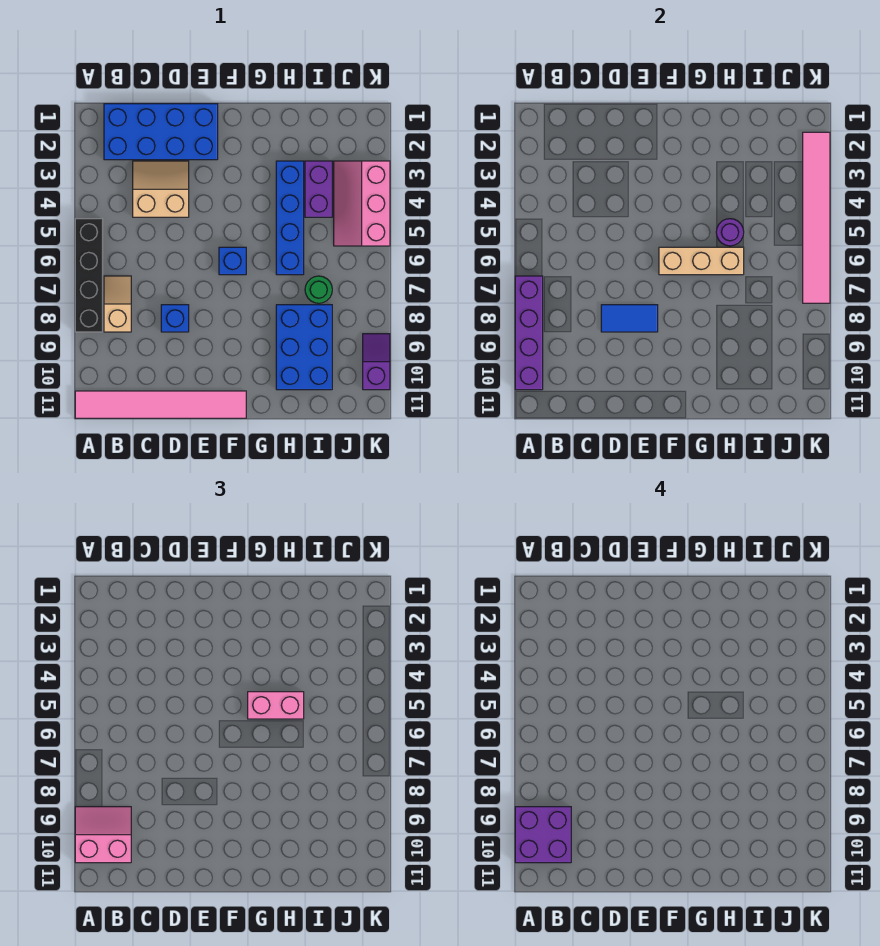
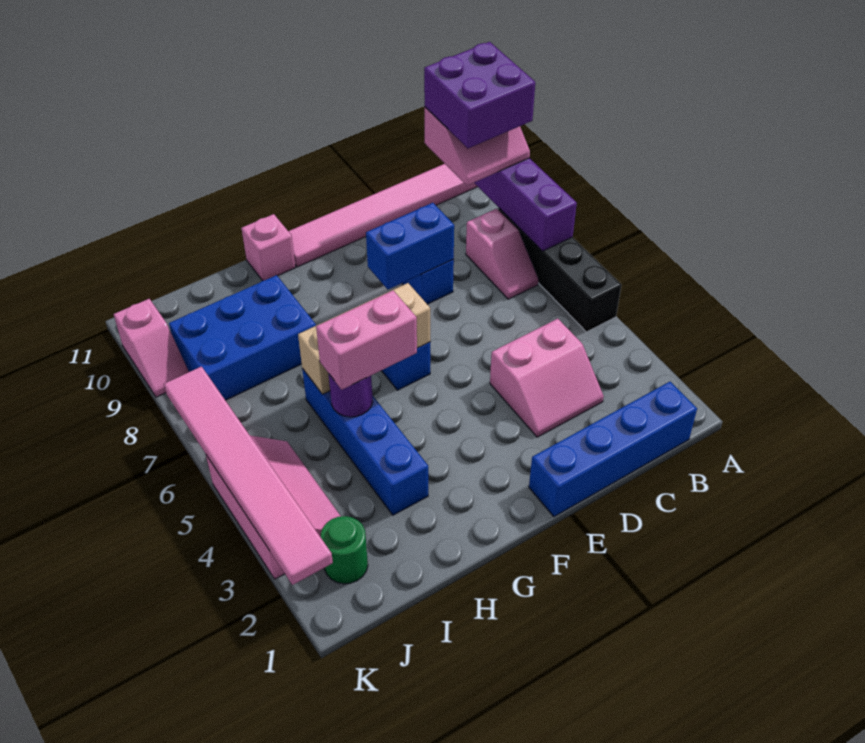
blue 2x4 brick [104,104,218,160] -> blue 1x4 brick [529,382,697,517]
tan 1x2 slope [104,276,131,332] -> pink 1x2 slope [466,209,539,299]
tan 2x2 slope [133,161,189,217] -> pink 2x2 slope [490,319,604,437]
blue 1x2 tile [601,305,658,332] -> blue 1x2 brick [366,203,454,289]
none -> pink 1x1 brick [241,214,295,281]
blue 2x3 brick [276,305,332,390] -> blue 2x3 brick turned to [169,275,316,400]
purple 1x2 brick [305,161,332,217] -> none
green 1x1 round brick [305,276,332,303] -> green 1x1 round brick moved to [321,516,368,584]
purple 1x2 slope [363,334,390,390] -> pink 1x2 slope [114,299,189,397]

